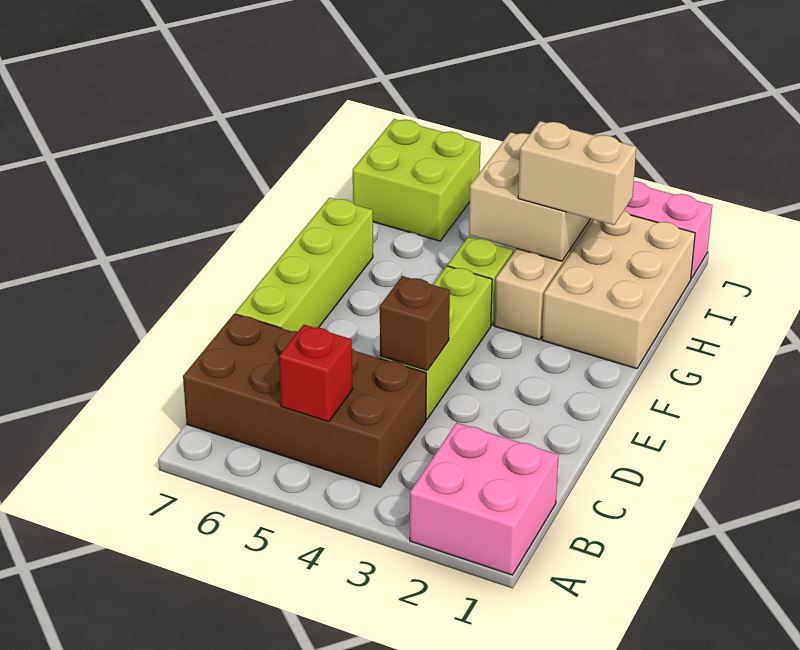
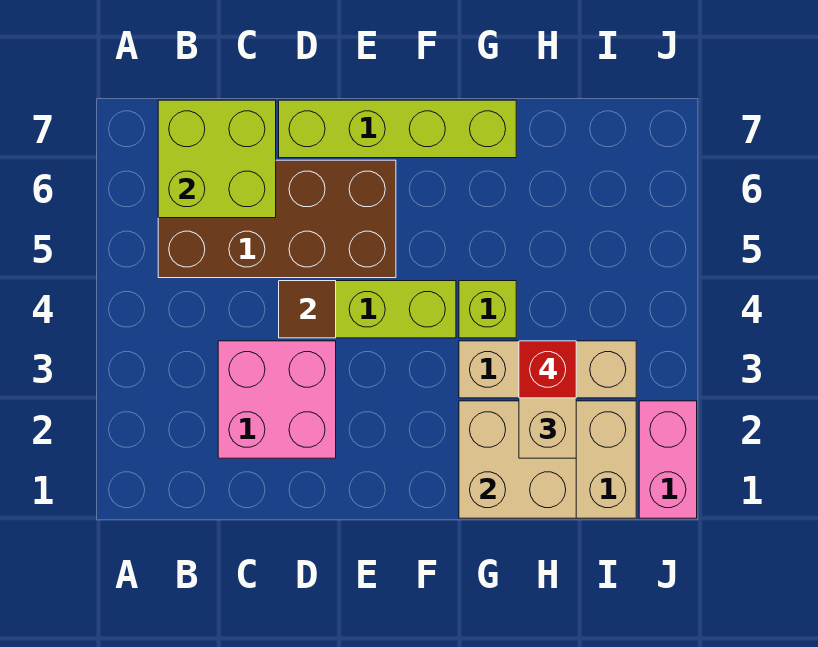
pink 2x2 brick [410,423,559,575] -> pink 2x2 brick moved to [218,341,336,458]
brown 2x4 brick [183,314,426,487] -> brown 2x4 brick turned to [158,160,396,278]
red 1x1 brick [279,325,353,422] -> red 1x1 brick moved to [519,341,576,398]
brown 1x1 brick [380,276,450,370] -> brown 1x1 tile [279,281,336,338]
tan 2x2 brick [469,132,590,261] -> tan 2x2 brick moved to [459,401,576,518]
lime 2x2 brick [353,119,480,241] -> lime 2x2 brick moved to [158,100,276,218]

